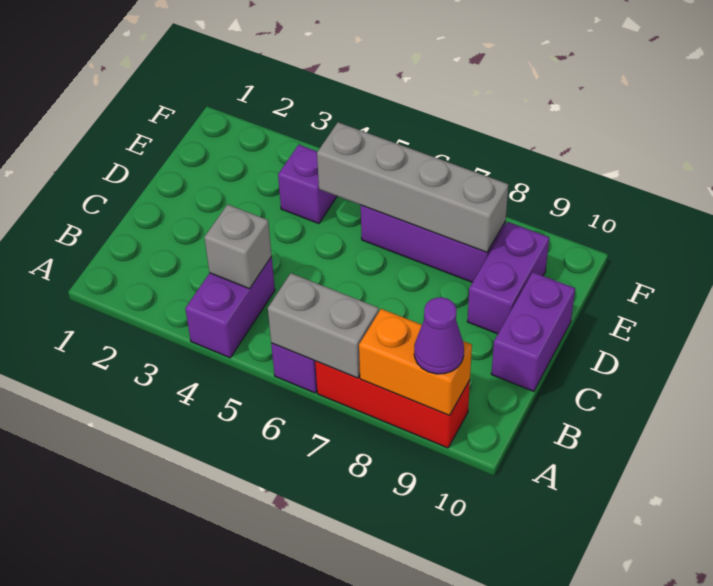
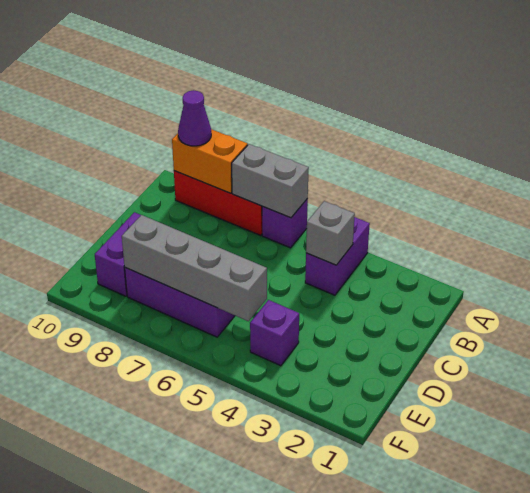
purple 1x2 brick [491,272,575,391] -> none

